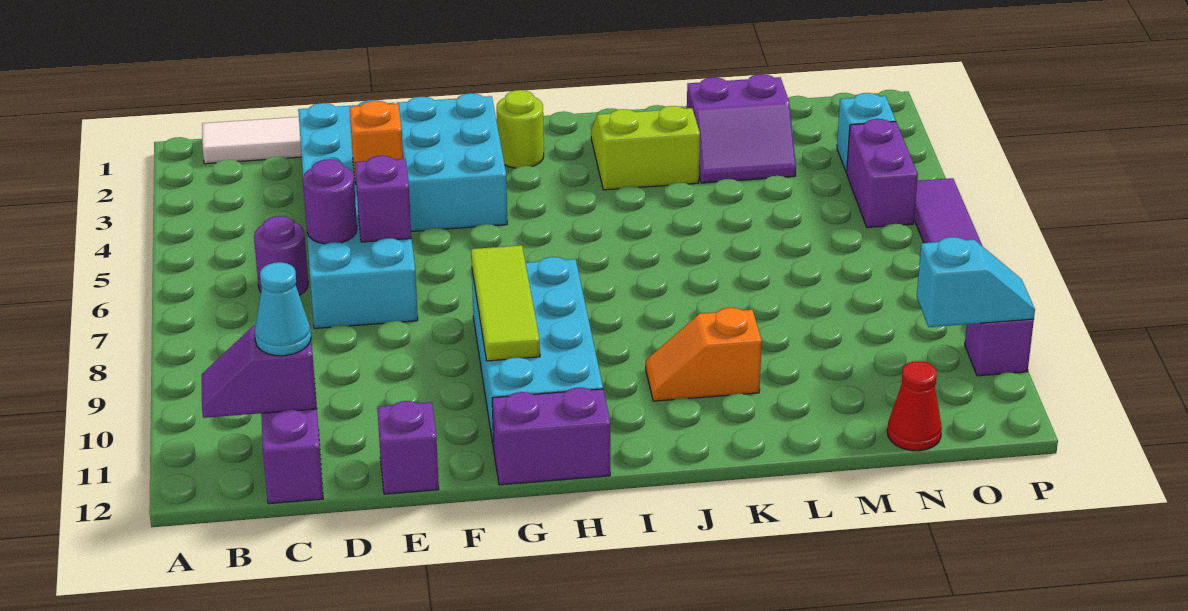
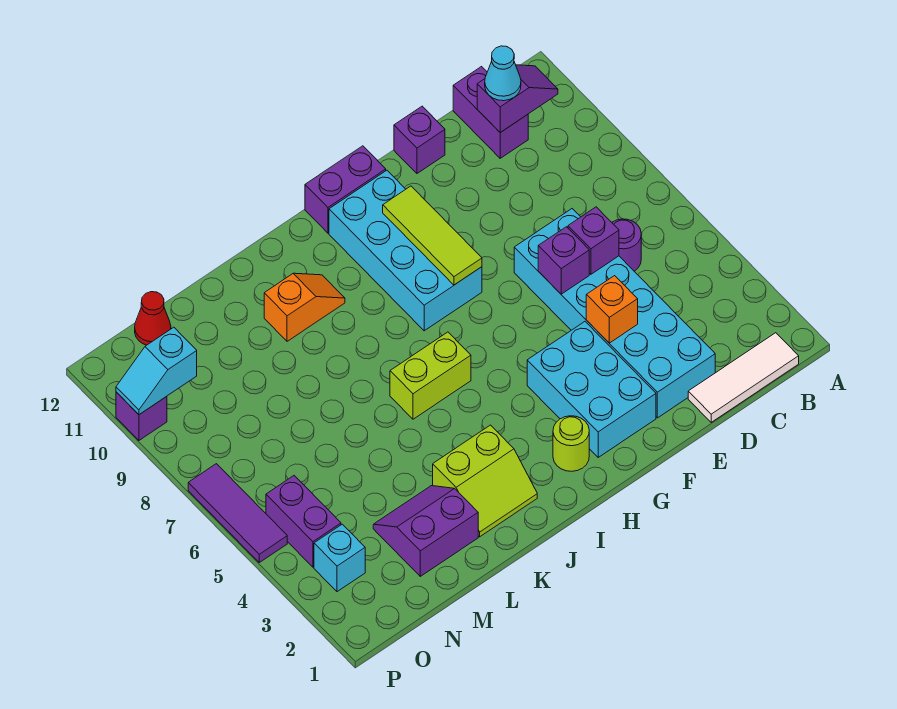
purple 1x1 round brick [303,159,357,244] -> purple 1x1 brick [568,207,619,274]
none -> lime 1x2 brick [390,332,471,419]

